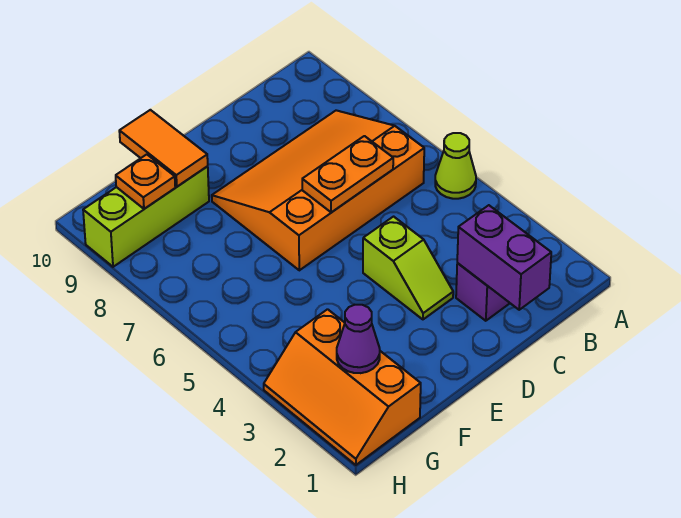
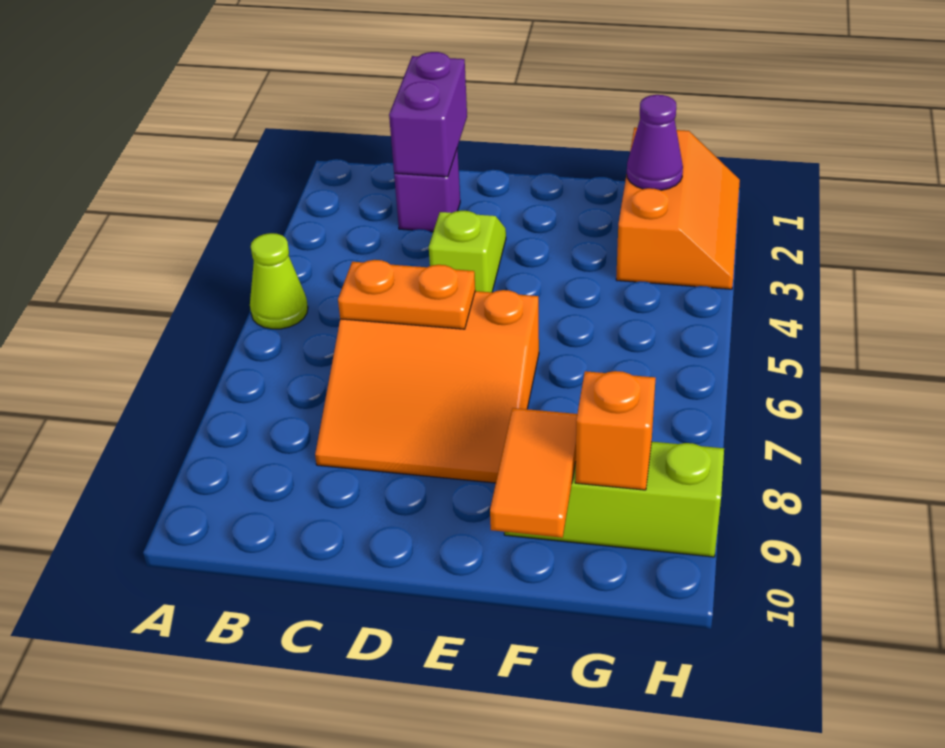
orange 3x4 slope [212,110,424,270] -> orange 3x3 slope [315,290,539,483]
orange 1x1 plate [116,154,175,209] -> orange 1x1 brick [575,371,656,490]

